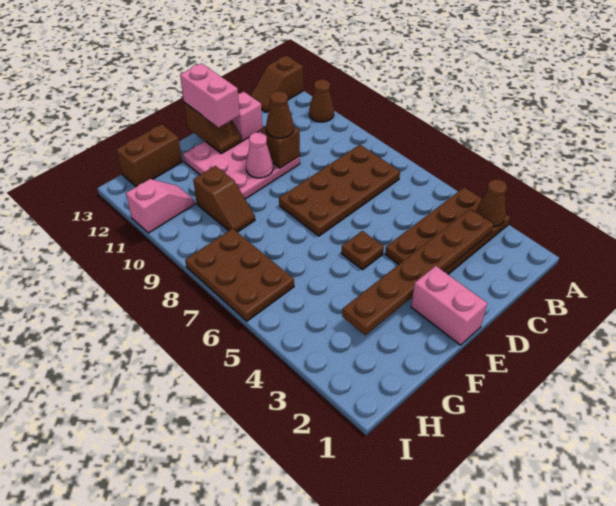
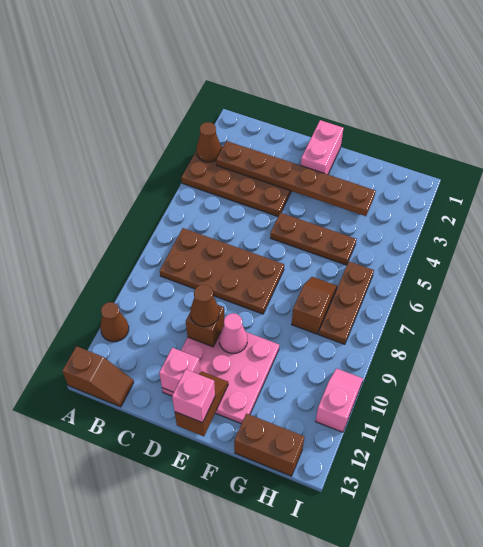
brown 1x1 plate [341,231,384,270] -> brown 1x3 plate [270,213,356,265]
pink 1x2 brick [180,63,240,127] -> pink 1x1 brick [172,369,215,423]
brown 1x2 slope [193,166,255,232] -> brown 1x2 slope moved to [292,277,337,334]
brown 2x3 plate [185,229,294,321] -> brown 1x3 plate [319,261,374,344]
pink 1x2 slope [126,179,195,233] -> pink 1x2 slope turned to [315,368,363,432]

